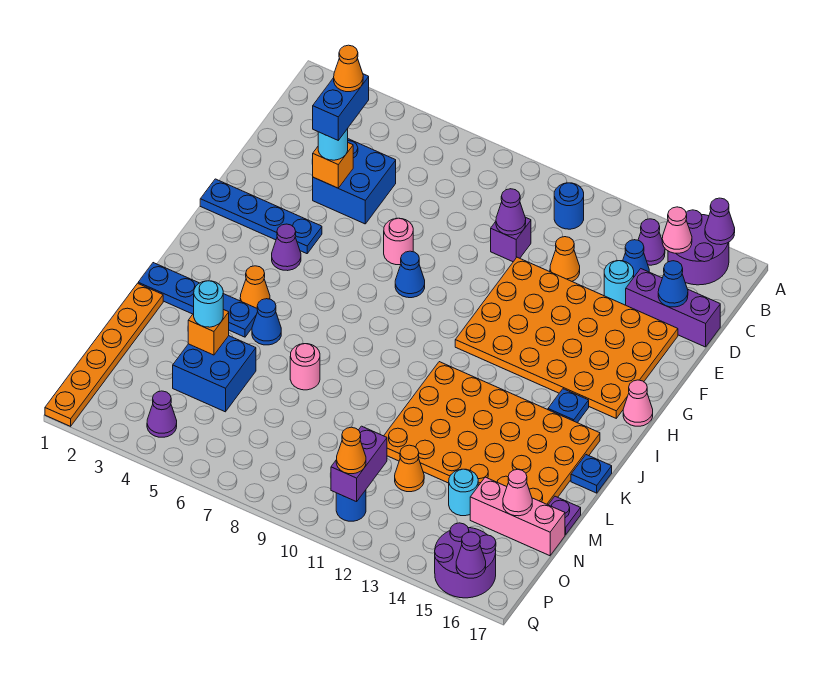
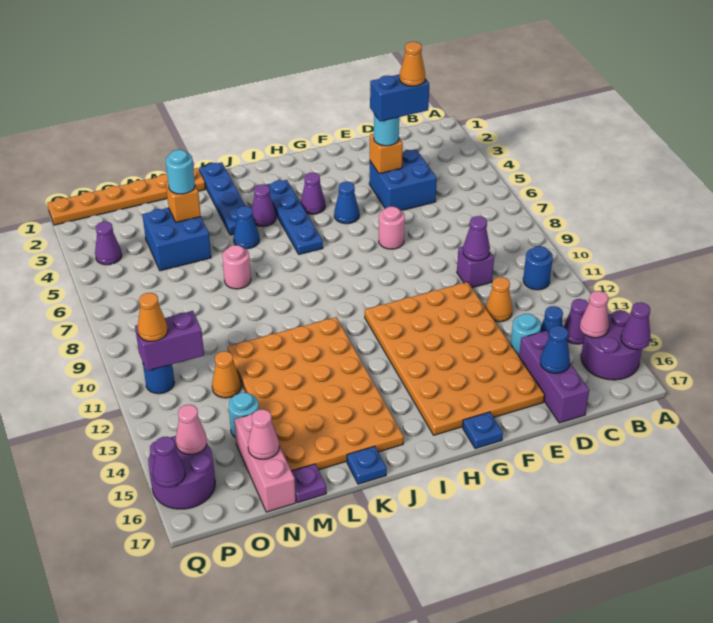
blue 1x4 plate [200,179,322,254] -> blue 1x4 plate moved to [267,180,323,254]
blue 1x1 cone [395,251,425,298] -> blue 1x1 cone moved to [334,182,359,224]
pink 1x1 cone [623,380,653,426] -> pink 1x1 cone moved to [176,405,207,455]
blue 1x1 plate [548,389,589,423] -> blue 1x1 plate moved to [463,412,503,449]
orange 1x1 cone [240,266,270,308] -> purple 1x1 cone [252,184,276,227]

